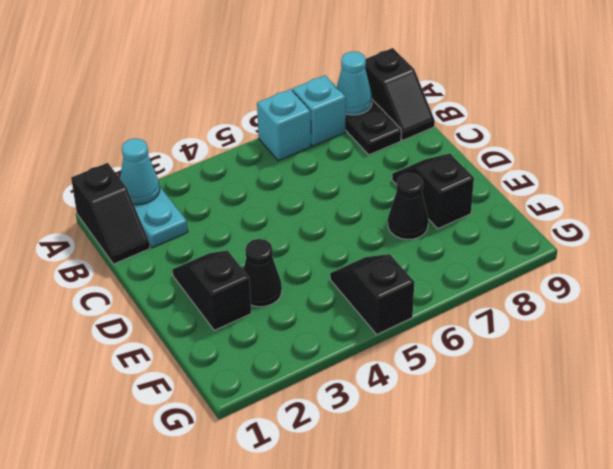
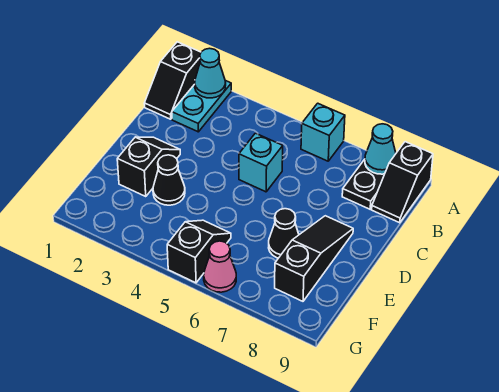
cyan 1x1 brick [292,75,346,146] -> cyan 1x1 brick moved to [239,133,283,192]
black 1x2 slope [392,153,474,229] -> black 1x3 slope [275,216,353,301]
none -> pink 1x1 cone [204,241,236,292]

